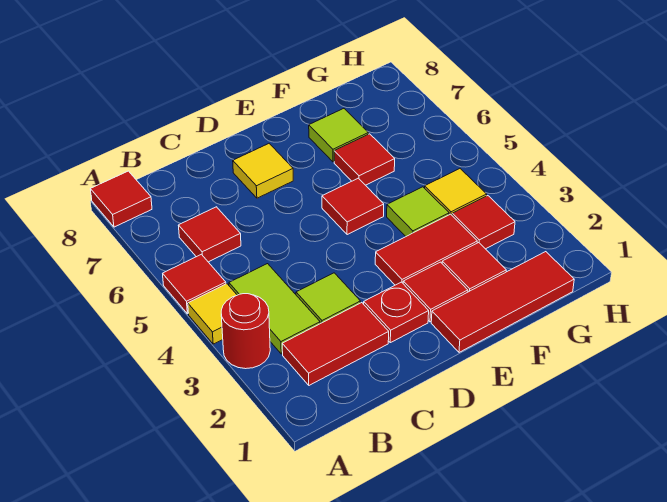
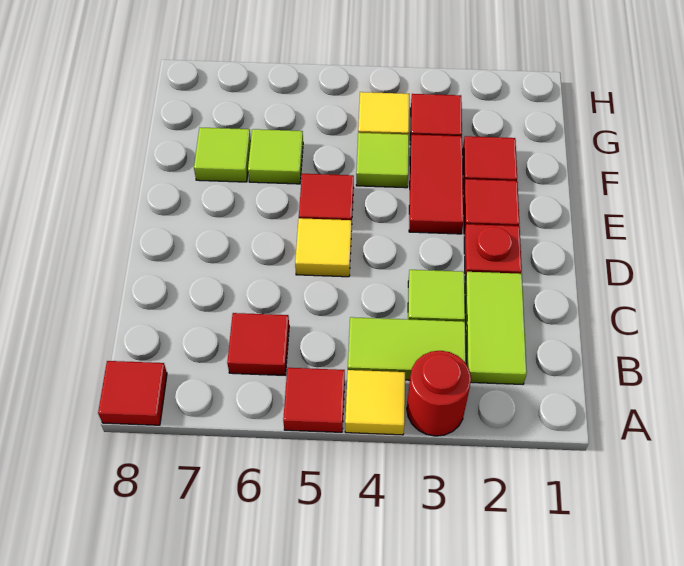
red 1x2 tile [282,303,389,385] -> lime 1x2 tile [465,272,527,384]
yellow 1x1 tile [233,144,293,198] -> yellow 1x1 tile moved to [295,218,352,277]
red 1x3 tile [431,252,574,352] -> none
red 1x1 tile [334,134,395,185] -> lime 1x1 tile [248,129,303,184]

